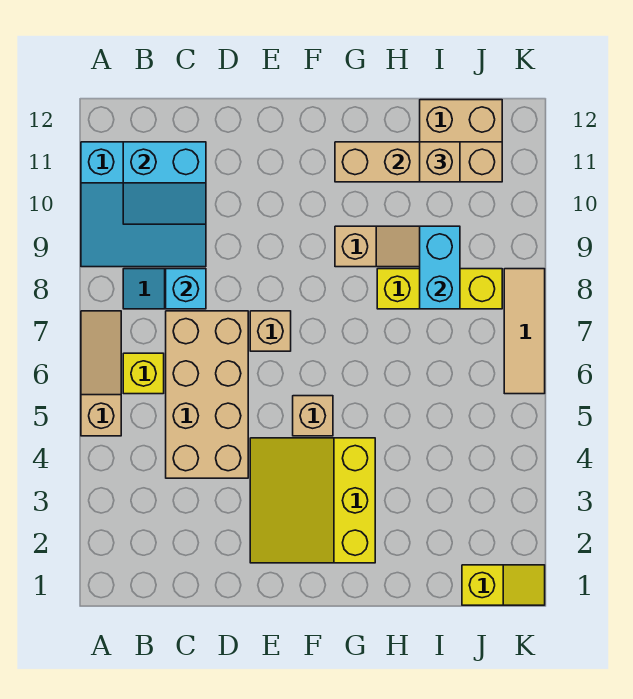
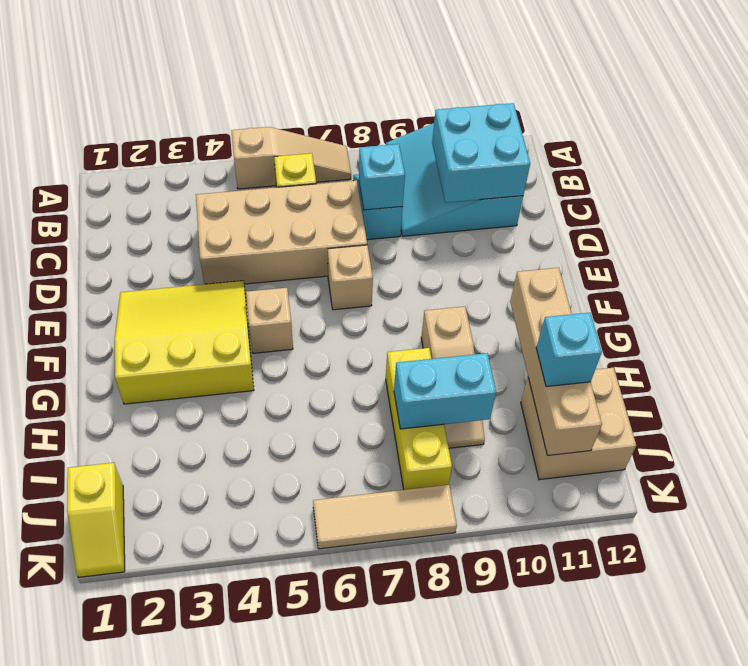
cyan 2x2 slope [123,142,206,224] -> cyan 2x2 brick [432,103,530,203]
tan 1x1 brick [420,142,460,182] -> cyan 1x1 brick [536,313,602,387]

